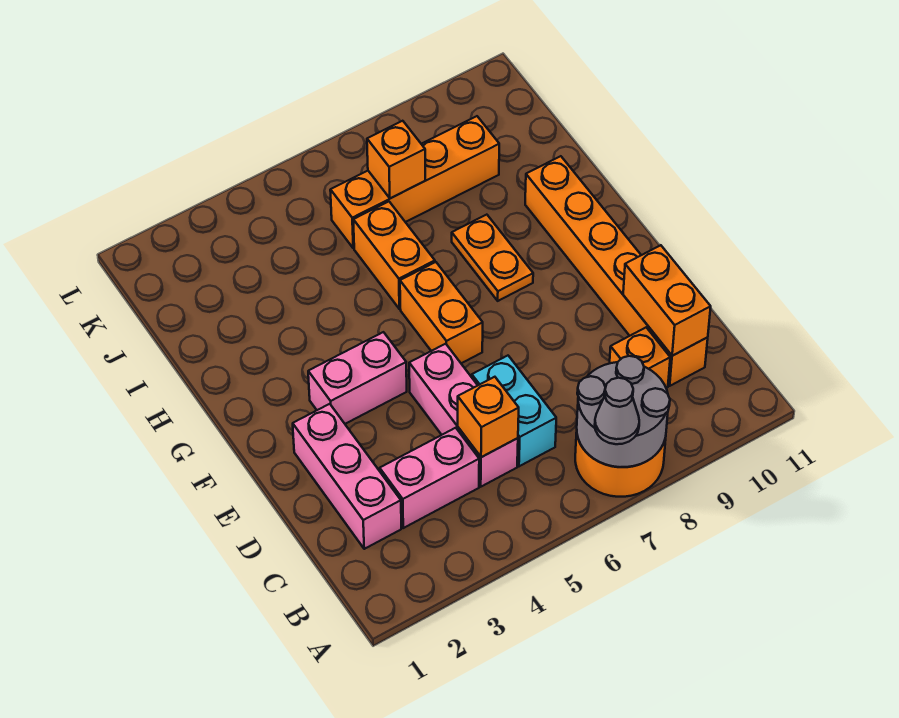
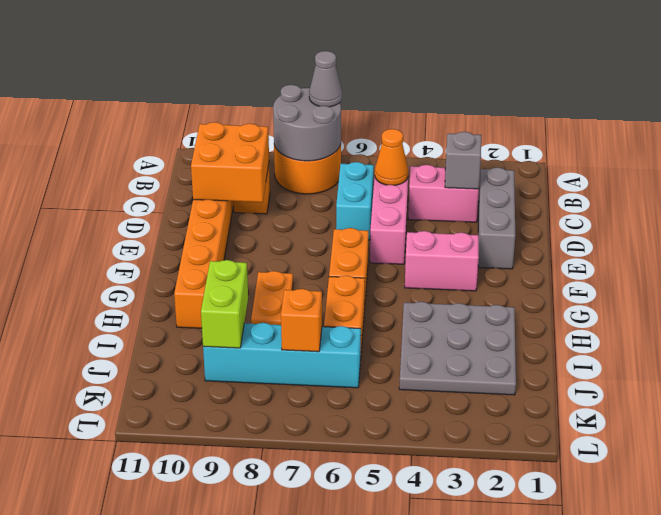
pink 1x3 brick [293,404,401,549] -> grey 1x3 brick [478,168,515,269]
none -> grey 1x1 brick [445,132,481,189]
orange 1x1 brick [458,377,519,457] -> orange 1x1 cone [375,129,408,185]
orange 1x2 brick [623,245,711,356] -> orange 2x2 brick [191,122,269,202]
none -> grey 3x3 plate [399,302,516,395]
none -> lime 1x2 brick [201,260,248,348]
orange 1x4 brick [330,116,499,248] -> cyan 1x4 brick [203,323,361,388]

